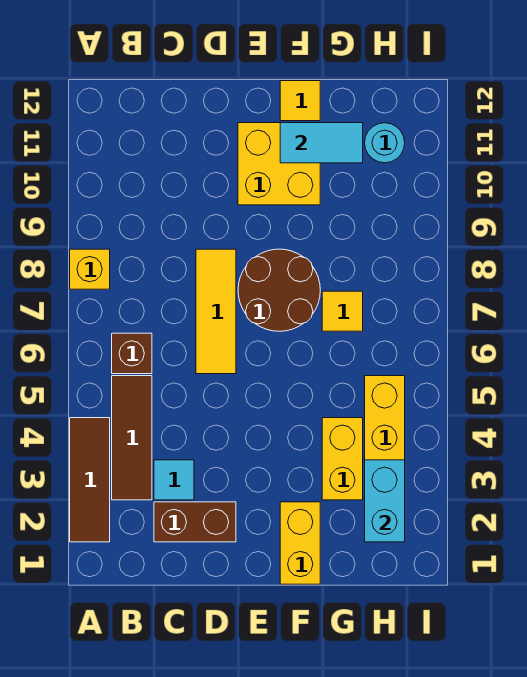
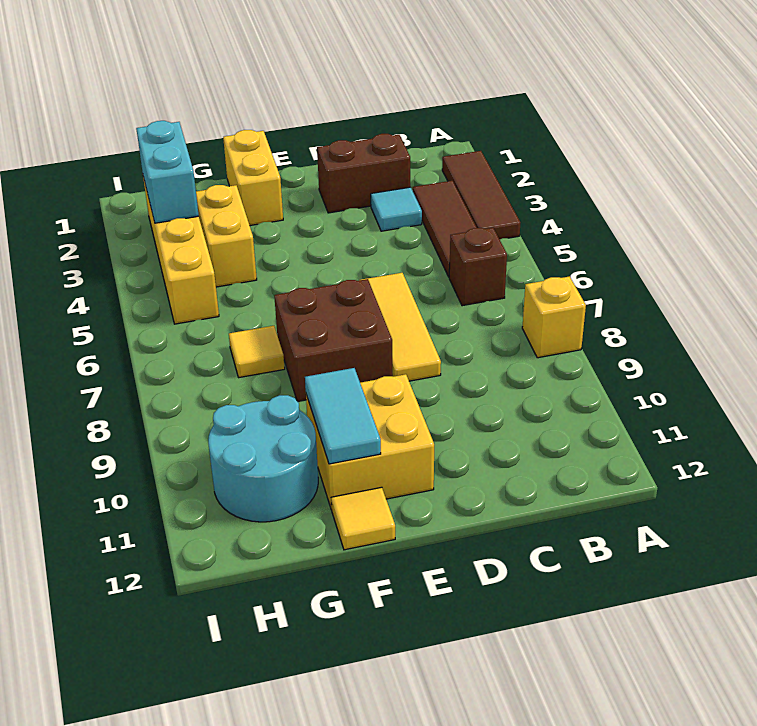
brown 2x2 round brick [238,249,320,331] -> brown 2x2 brick [274,279,393,401]
cyan 1x2 tile [280,123,363,163] -> cyan 1x2 tile turned to [305,368,381,464]
cyan 1x1 round brick [365,123,405,163] -> cyan 2x2 round brick [208,395,318,522]

